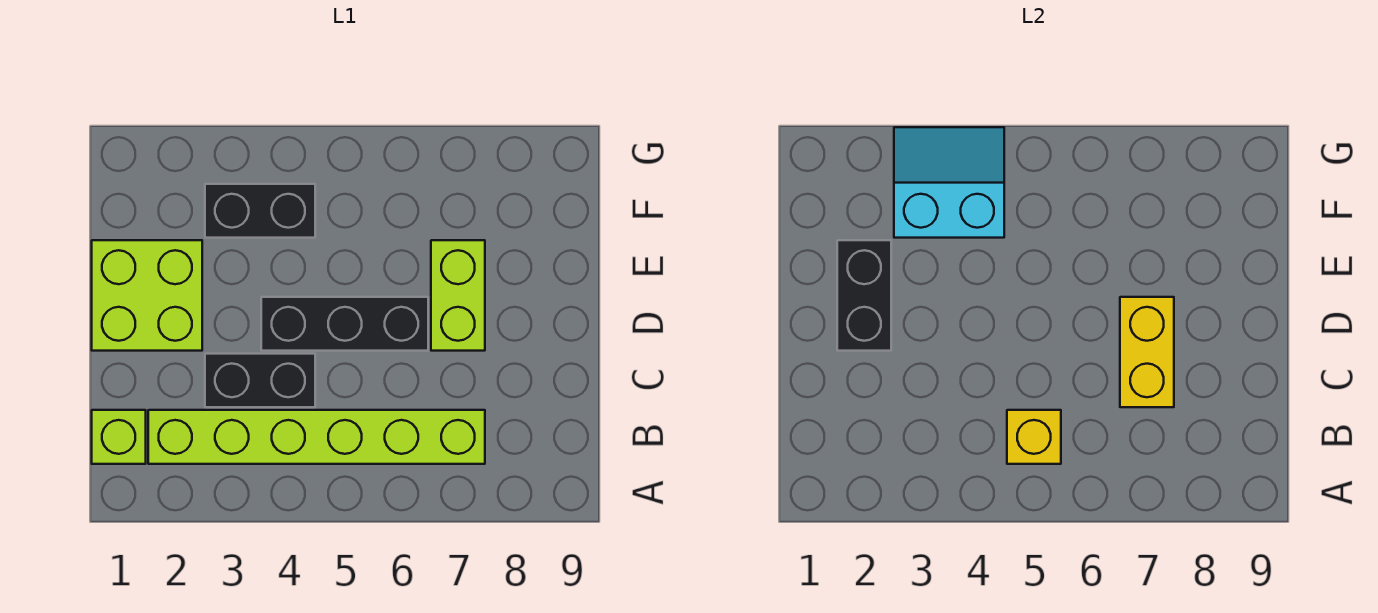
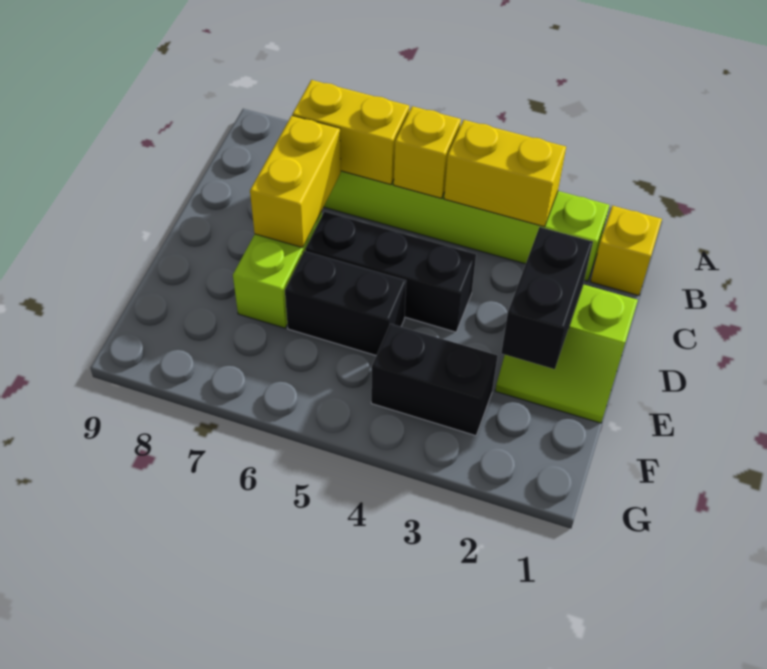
lime 1x1 brick [92,410,146,464] -> yellow 1x1 brick [591,206,662,296]
none -> yellow 1x2 brick [444,120,566,227]
none -> yellow 1x2 brick [292,80,409,185]
black 1x2 brick [205,354,315,407] -> black 1x2 brick moved to [285,251,406,355]
lime 2x2 brick [92,240,202,351] -> lime 2x2 slope [495,284,638,423]
cyan 2x2 slope [894,127,1004,238] -> none

